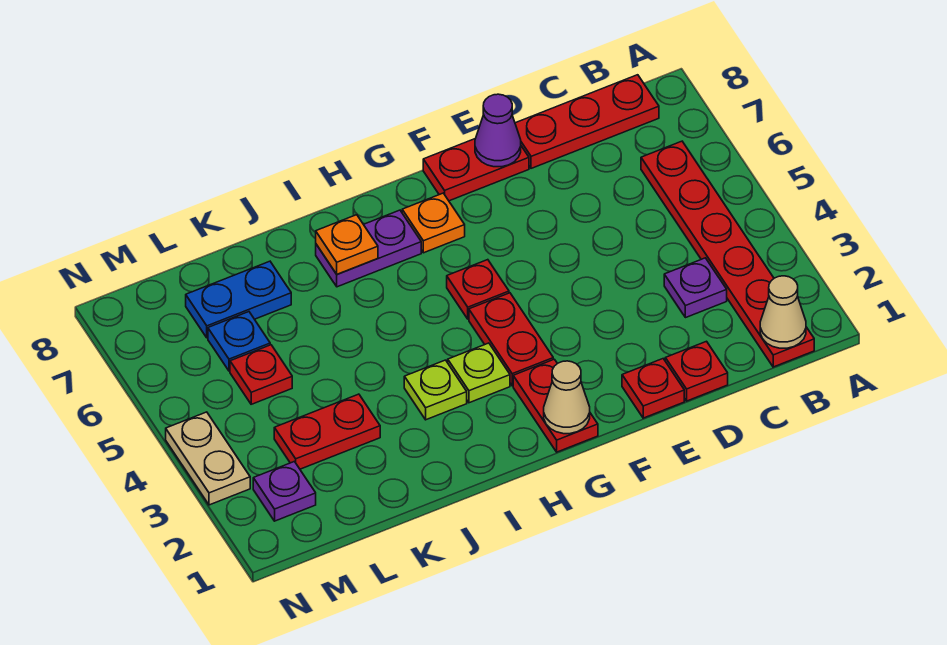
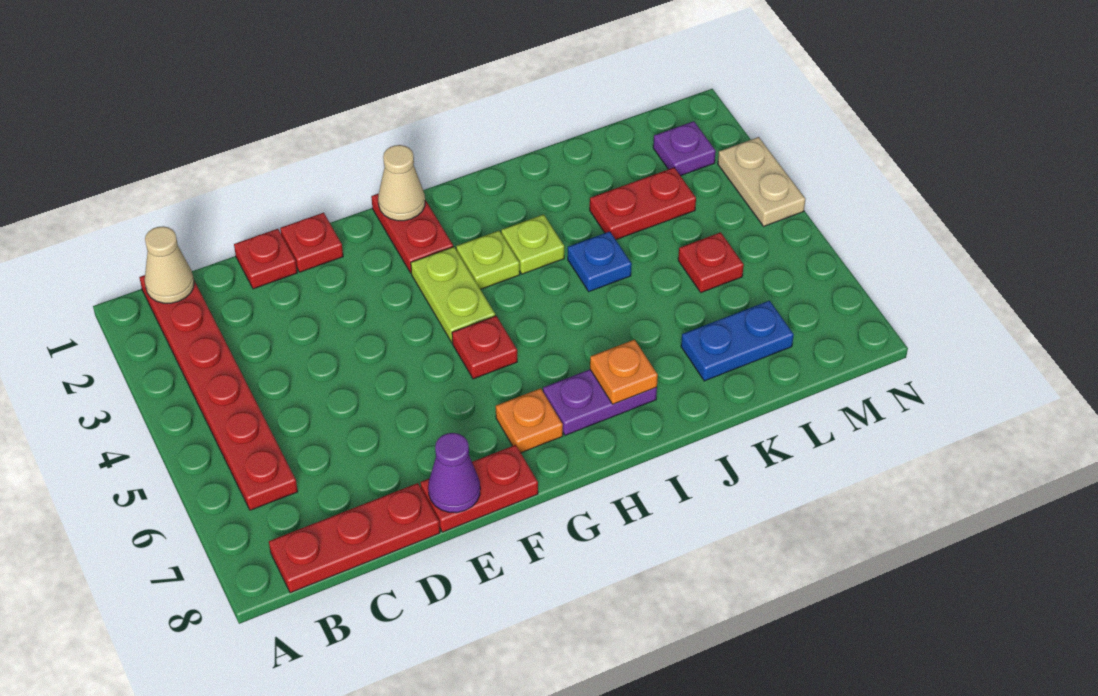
purple 1x1 plate [664,258,727,318] -> none
red 1x2 plate [469,293,553,386] -> lime 1x2 plate [411,247,495,343]
blue 1x1 plate [208,312,270,371] -> blue 1x1 plate moved to [568,232,632,292]

